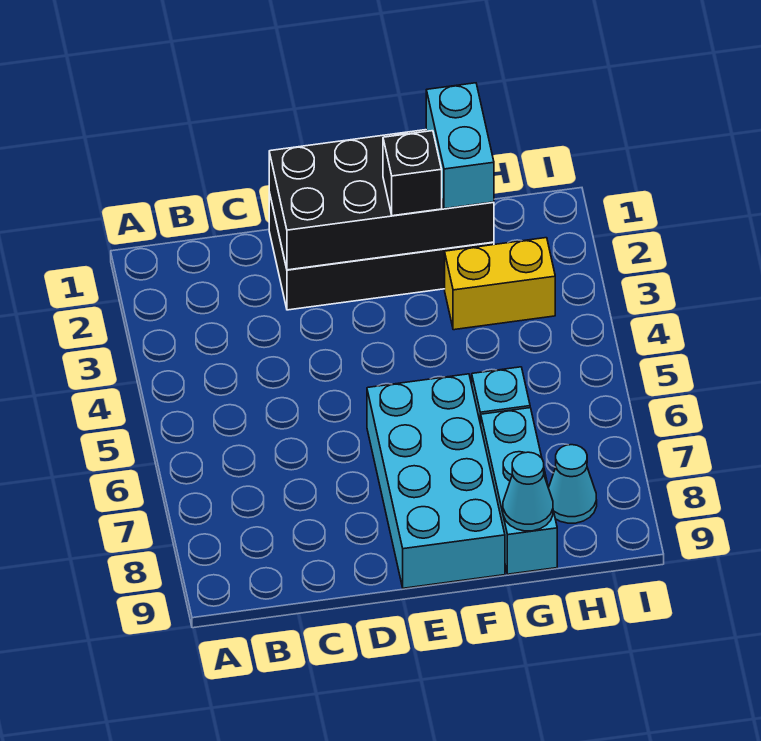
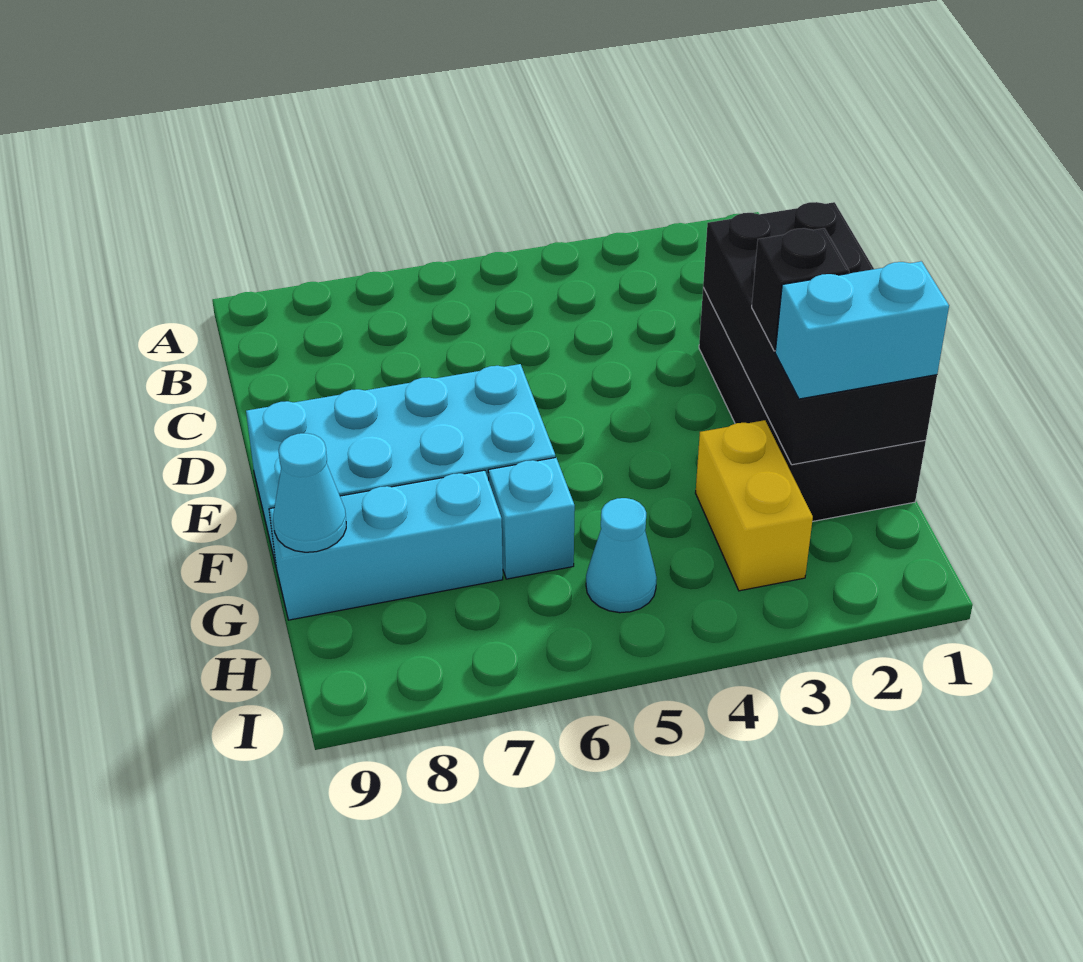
cyan 1x1 cone [549,445,597,523] -> cyan 1x1 cone moved to [586,498,657,613]

